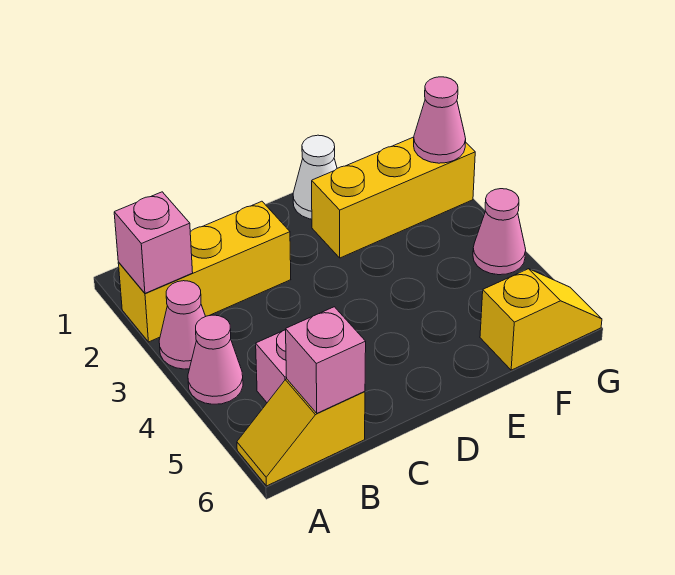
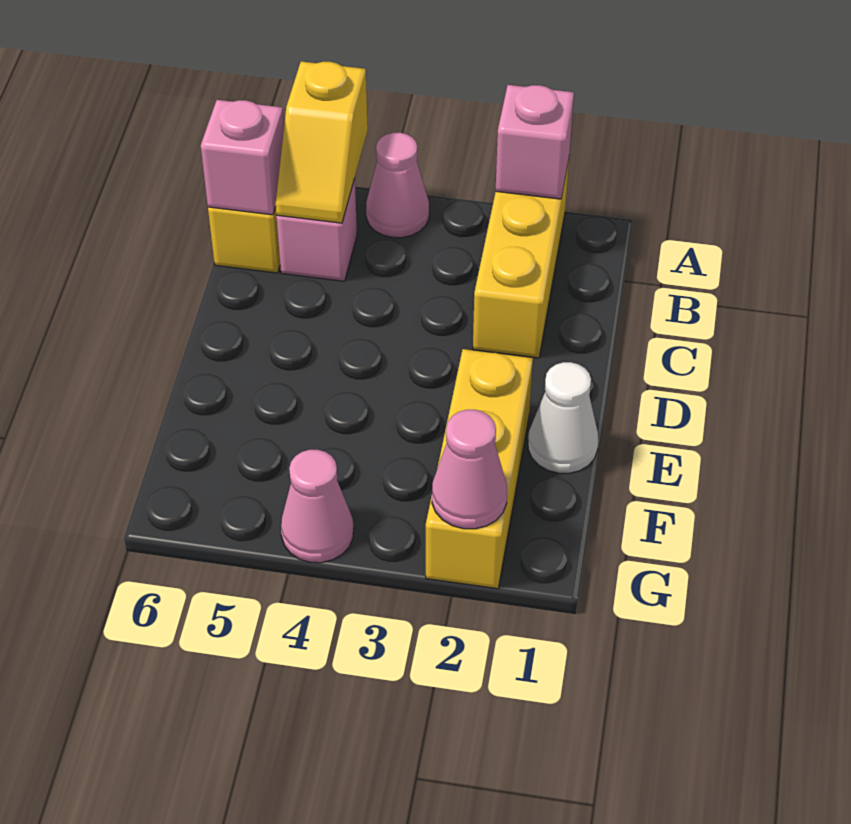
pink 1x1 cone [159,281,206,369] -> none
yellow 1x2 slope [480,269,602,370] -> yellow 1x2 slope moved to [275,61,368,223]

